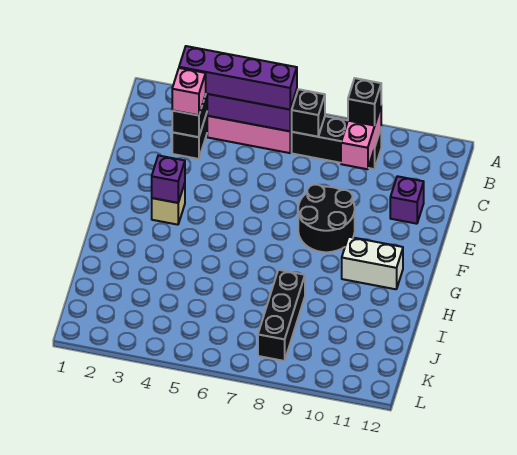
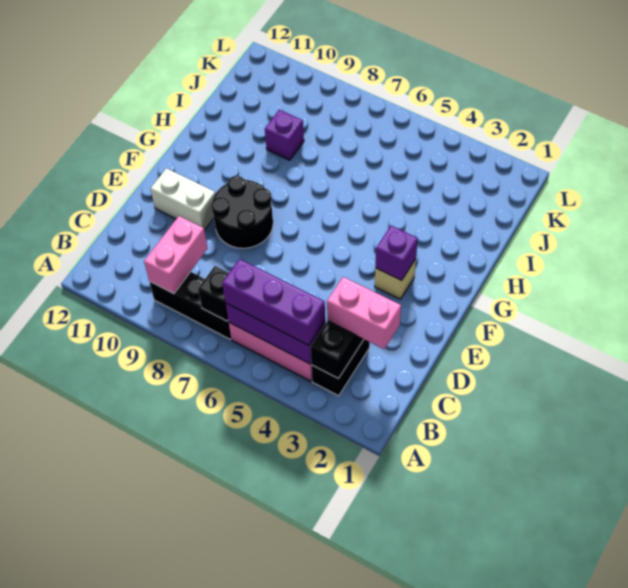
purple 1x4 brick [179,46,297,109] -> purple 1x3 brick [222,259,325,345]
black 1x1 brick [348,78,381,126] -> none
pink 1x1 brick [172,68,206,115] -> pink 1x2 brick [327,277,401,349]
purple 1x1 brick [390,176,424,224] -> purple 1x1 brick moved to [265,110,304,160]
white 1x2 brick [342,237,403,289] -> white 1x2 brick moved to [151,168,215,230]
black 1x3 brick [258,270,305,361] -> none

